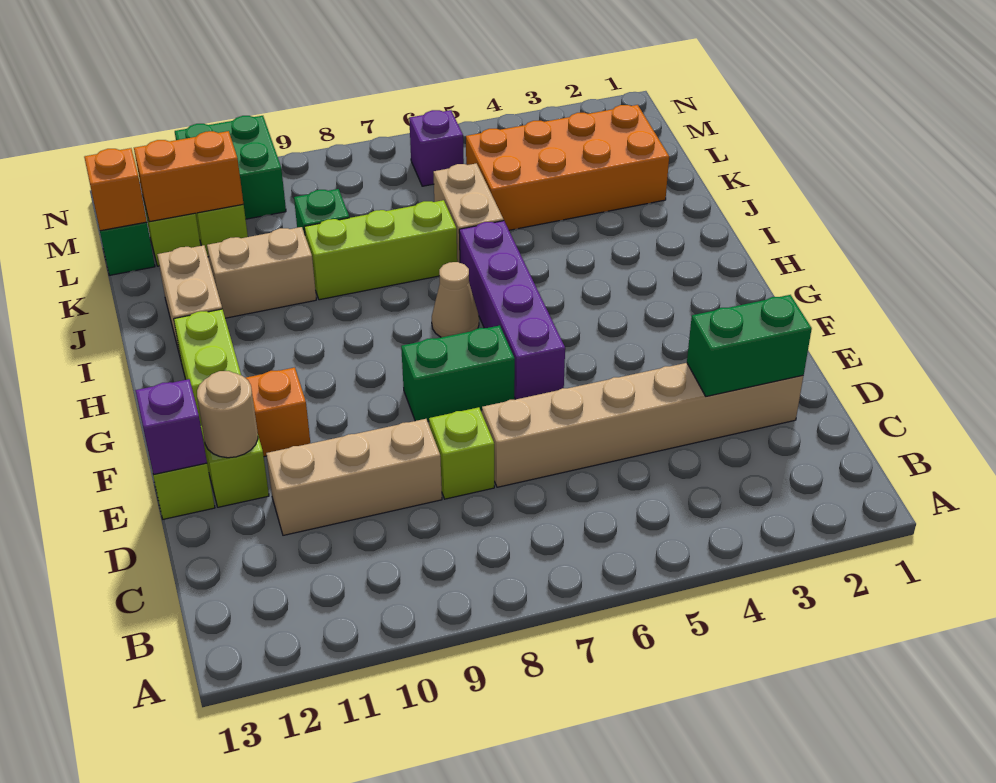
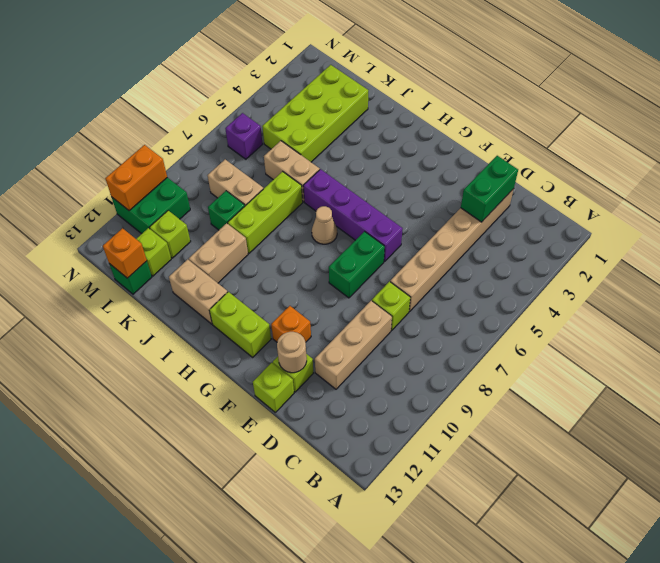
purple 1x1 brick [135,379,207,475] -> none
orange 2x4 brick [466,105,669,230] -> lime 2x4 brick [262,65,368,162]
none -> tan 1x2 brick [208,159,263,206]
orange 1x2 brick [134,131,243,222] -> orange 1x2 brick moved to [105,145,167,211]

